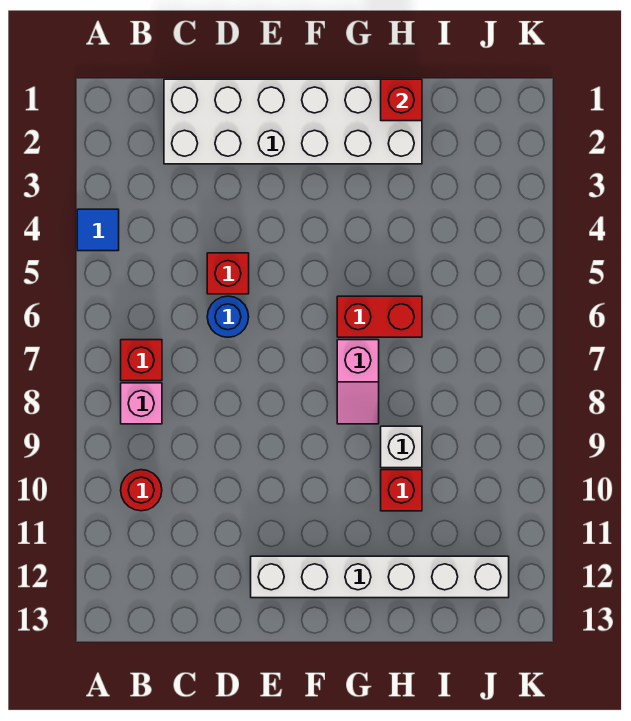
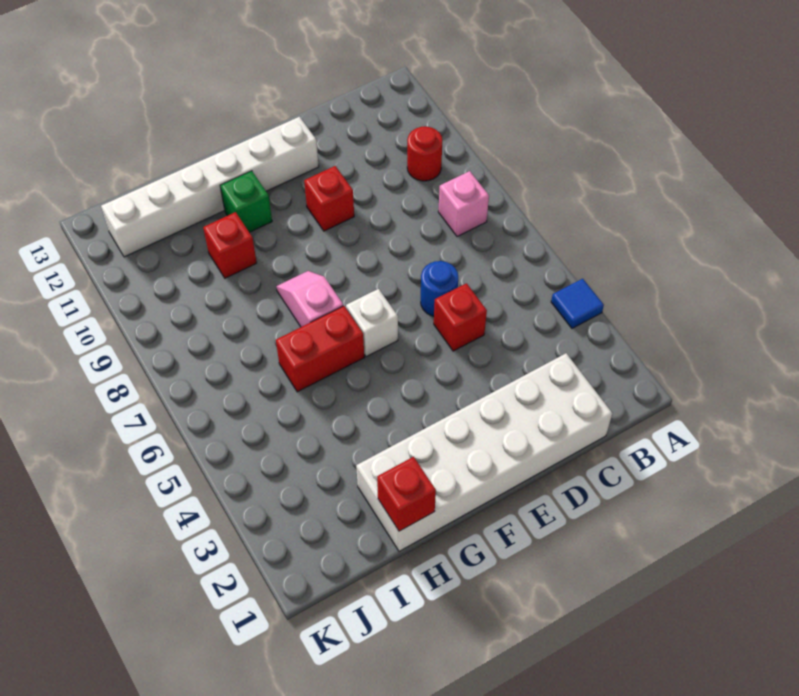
red 1x1 brick [121,340,162,381] -> red 1x1 brick moved to [304,166,354,231]
none -> green 1x1 brick [220,171,272,232]
white 1x1 brick [381,426,422,468] -> white 1x1 brick moved to [346,289,398,357]

